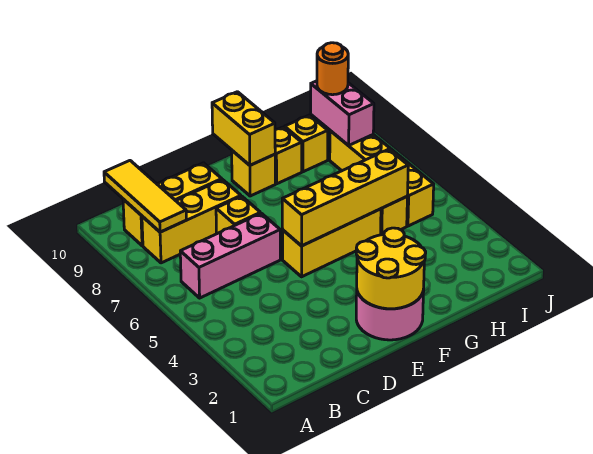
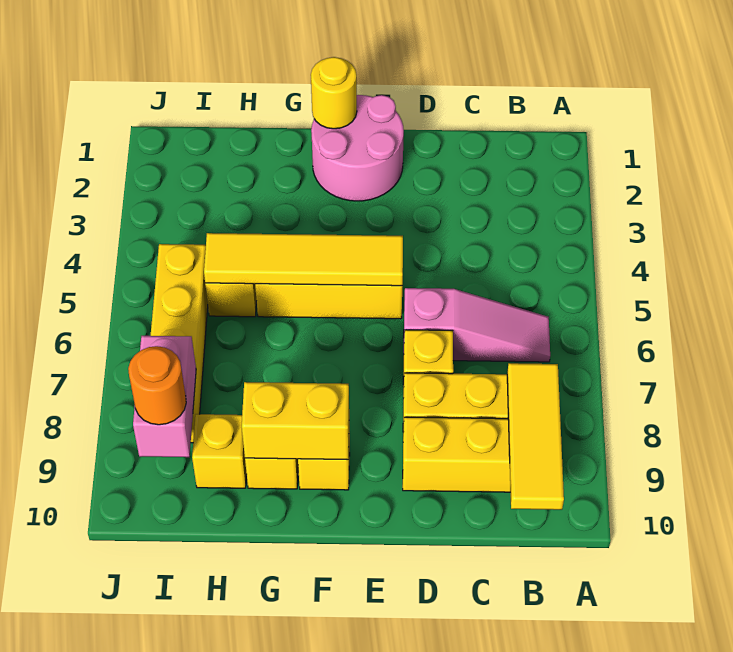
pink 1x3 brick [180,213,280,298] -> pink 1x3 slope [404,288,550,362]
yellow 2x2 round brick [356,228,426,309] -> yellow 1x1 round brick [311,57,357,129]
yellow 1x4 brick [282,149,408,246] -> yellow 1x4 tile [204,233,403,286]
yellow 1x2 brick [212,92,275,165] -> yellow 1x2 brick turned to [242,382,349,460]

